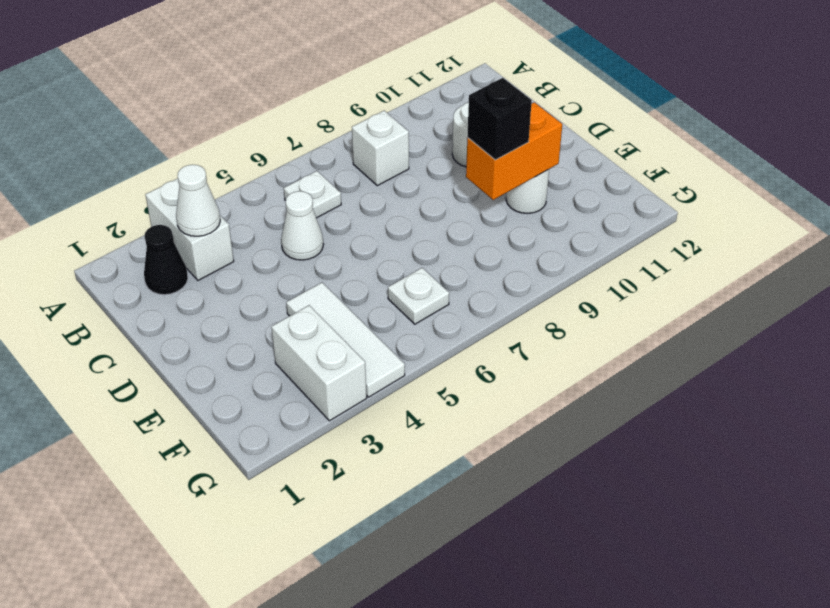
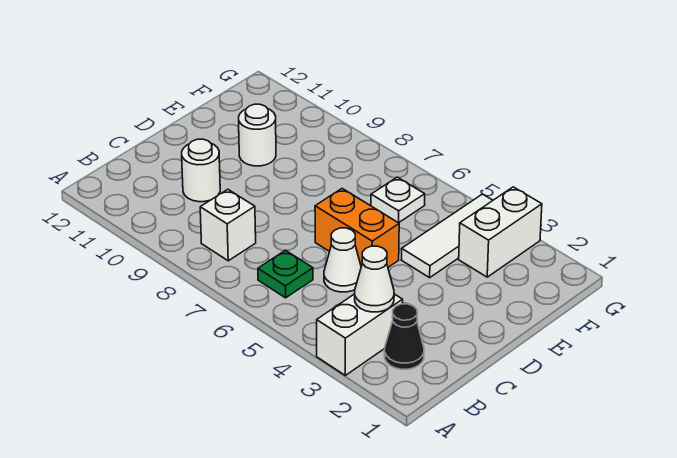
white 1x1 plate [284,171,341,218] -> green 1x1 plate [258,250,313,298]
orange 1x2 brick [466,102,562,200] -> orange 1x2 brick moved to [315,189,399,267]
black 1x1 brick [467,78,532,160] -> none

